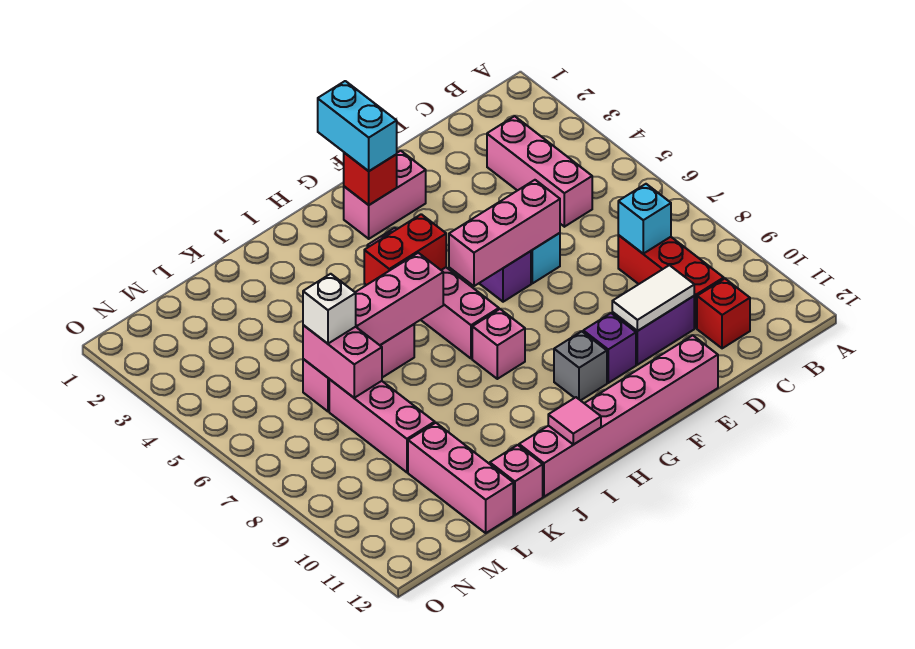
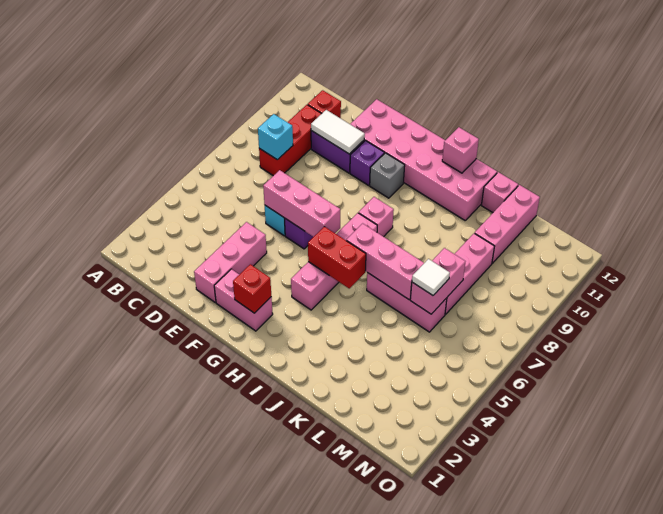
pink 1x3 brick [487,116,592,227] -> pink 1x3 brick moved to [194,222,267,302]
pink 1x6 brick [519,335,718,497] -> pink 2x6 brick [350,99,497,220]
cyan 1x2 brick [318,81,397,171] -> none
pink 1x1 tile [548,397,601,445] -> pink 1x1 brick [442,127,479,173]
white 1x1 brick [303,274,356,344] -> white 1x1 tile [412,259,450,295]

